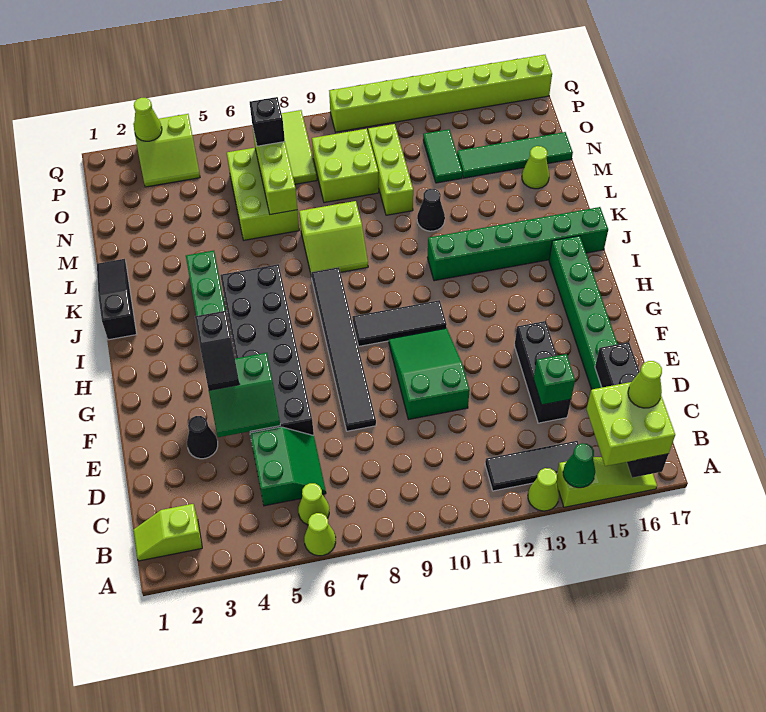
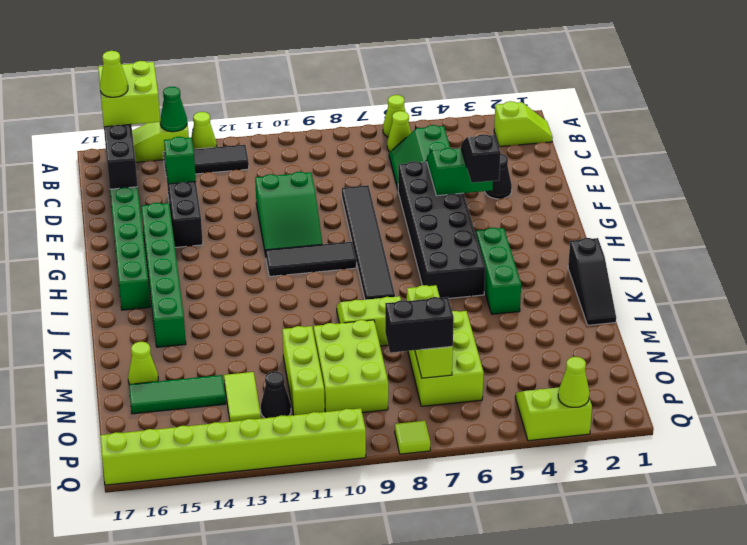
green 1x6 brick [427,207,608,281] -> green 1x6 brick turned to [141,203,186,347]
black 1x1 cone [417,189,445,231] -> black 1x1 cone moved to [261,371,291,418]
lime 2x2 brick [312,129,379,203] -> lime 2x3 brick [314,320,388,413]
green 1x2 tile [423,129,462,183] -> lime 1x2 tile [224,372,261,422]
green 1x4 tile [457,132,573,178] -> green 1x3 tile [129,375,226,414]
black 1x1 brick [250,97,285,146] -> black 1x2 brick [385,297,454,353]
lime 1x3 tile [282,110,317,184] -> lime 1x1 tile [395,421,430,454]

